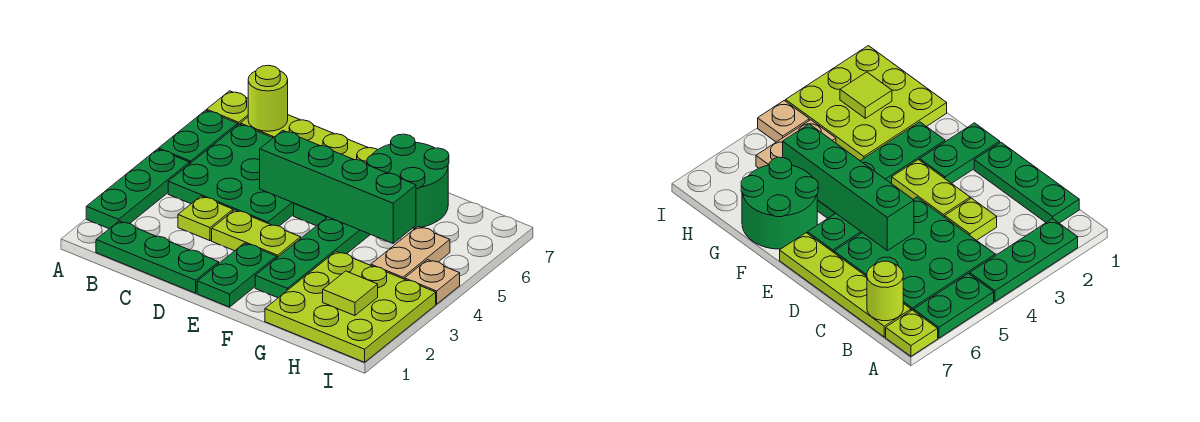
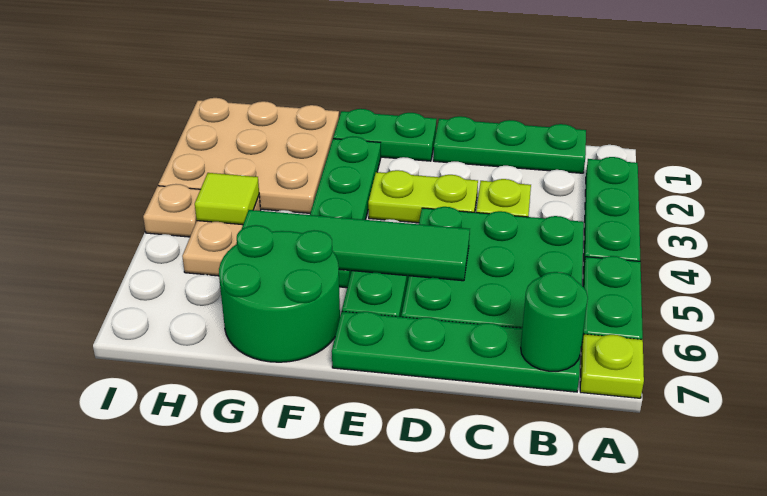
lime 1x4 plate [240,115,377,164] -> green 1x4 plate [332,311,580,392]
lime 1x1 round brick [248,65,288,131] -> green 1x1 round brick [521,272,588,371]
green 1x4 brick [260,131,416,243] -> green 1x4 tile [242,210,470,281]
green 1x2 plate [197,243,277,307] -> green 1x2 plate turned to [333,109,437,161]
lime 3x3 plate [265,252,436,362] -> tan 3x3 plate [158,98,339,213]
lime 1x1 tile [323,271,378,316] -> lime 1x1 tile moved to [195,173,259,225]

